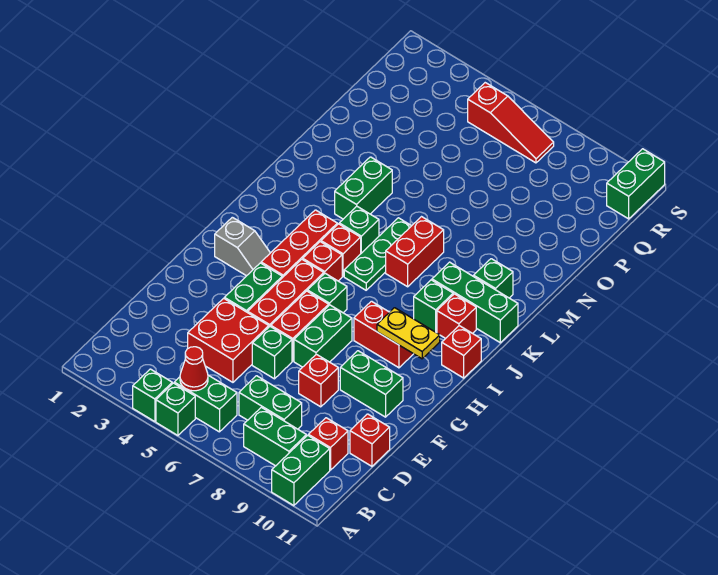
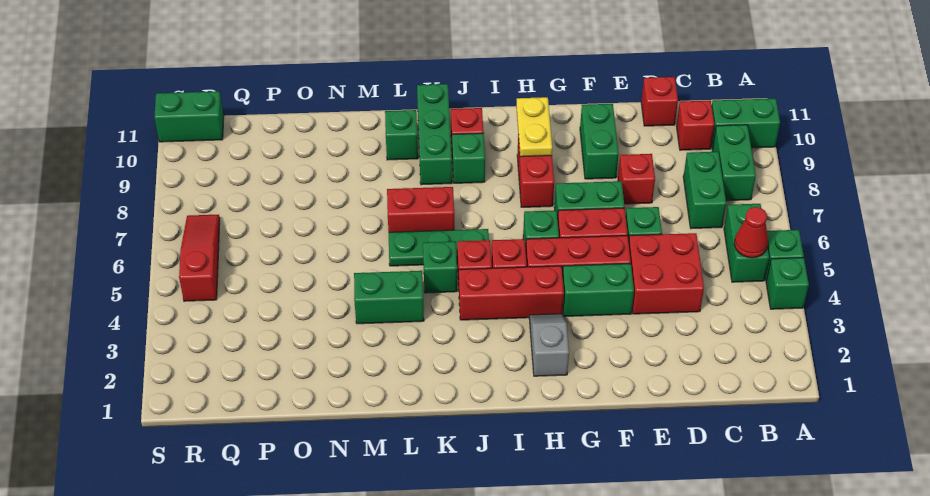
red 1x1 brick [442,326,481,378] -> none

